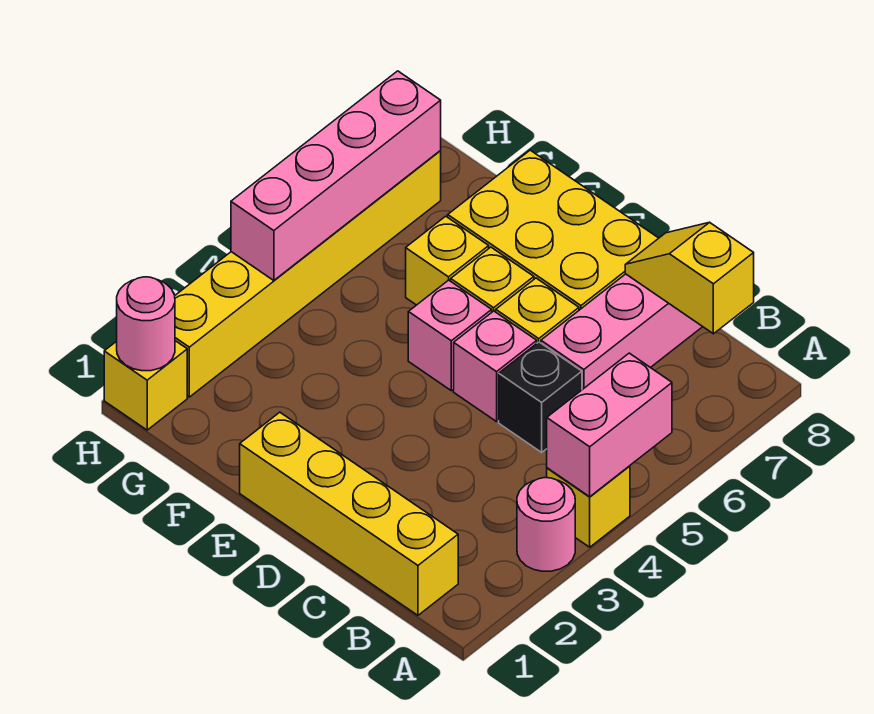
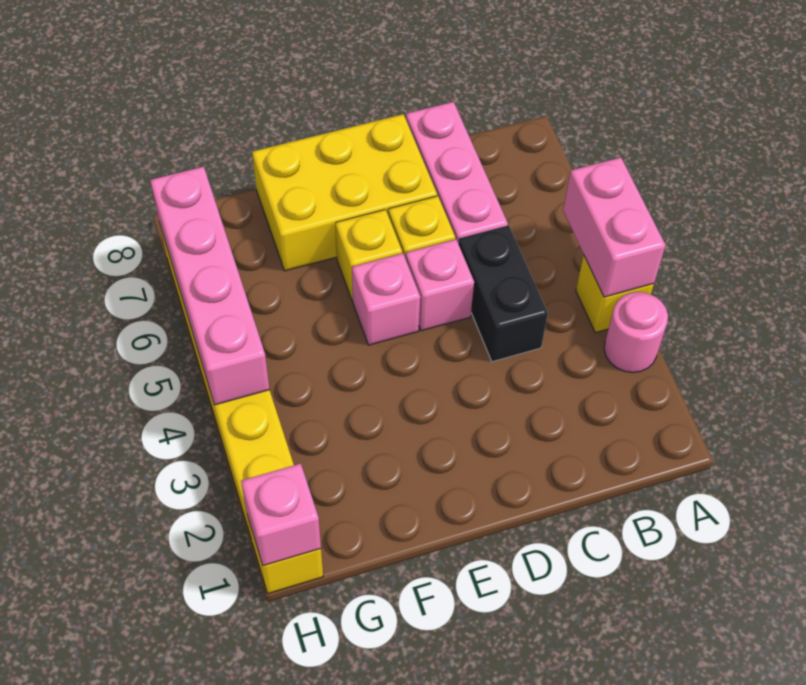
yellow 1x4 brick [240,412,458,615] -> none
yellow 1x2 slope [625,222,754,334] -> none
black 1x1 brick [499,342,582,452] -> black 1x2 brick [458,225,548,362]
yellow 1x1 brick [406,216,489,305] -> none
pink 1x1 round brick [117,277,175,371] -> pink 1x1 brick [241,464,321,566]

